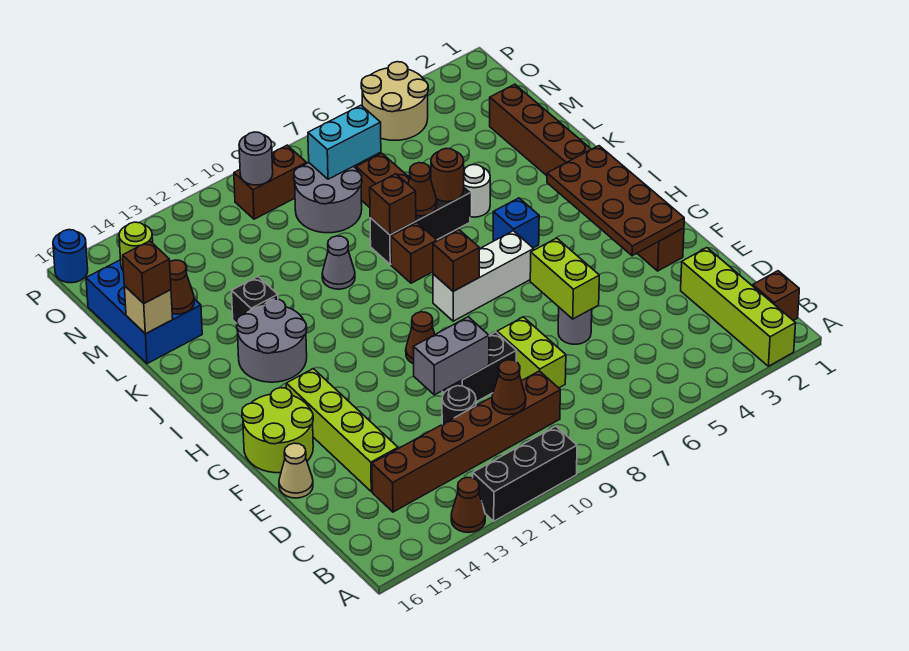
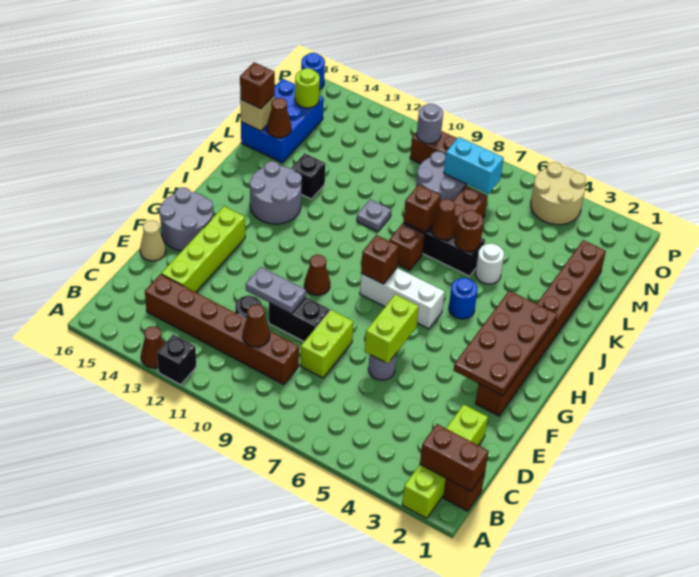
black 1x3 brick [473,426,577,521] -> black 1x1 brick [157,335,197,385]
none -> brown 1x2 brick [420,424,489,491]
grey 1x2 brick [413,317,489,395] -> grey 1x2 plate [246,267,306,314]
lime 2x2 round brick [242,388,313,473] -> grey 2x2 round brick [159,187,213,251]
blue 1x1 brick [493,198,539,248] -> blue 1x1 round brick [449,278,478,319]
grey 1x1 cone [322,236,355,289] -> grey 1x1 plate [357,199,391,232]

